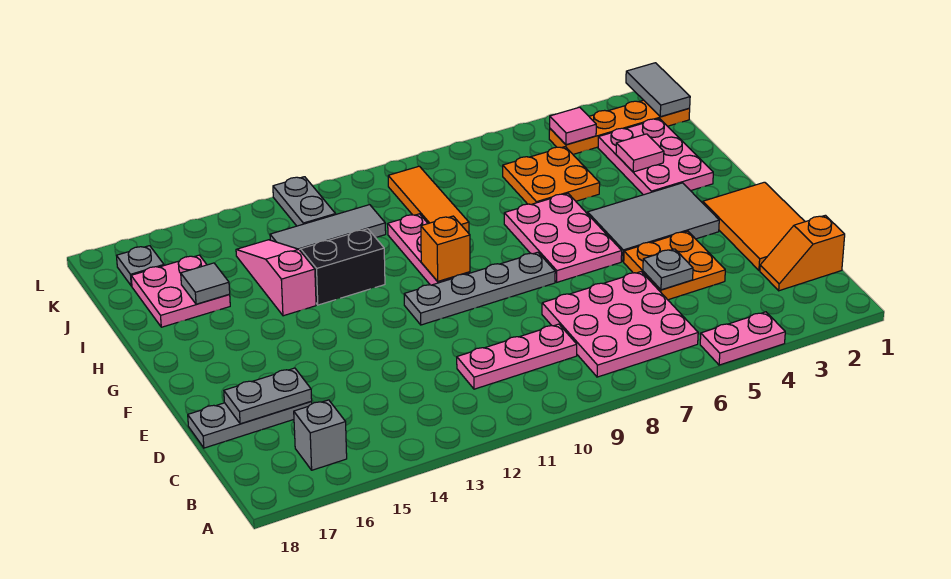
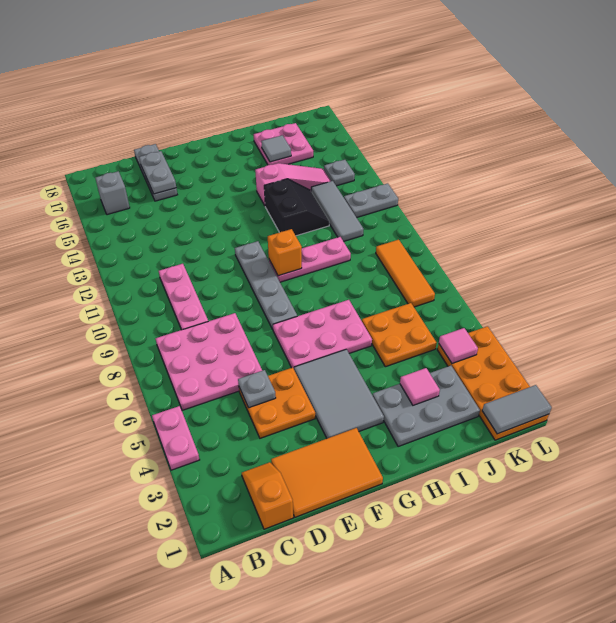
pink 2x3 plate [598,119,713,195] -> grey 2x3 plate [373,366,480,447]
orange 1x3 tile [388,166,469,233] -> orange 1x3 tile turned to [376,240,435,307]
orange 1x4 plate [549,100,690,154] -> orange 2x4 plate [437,326,549,440]
grey 1x1 plate [117,246,164,286] -> grey 1x1 plate moved to [324,160,355,186]

